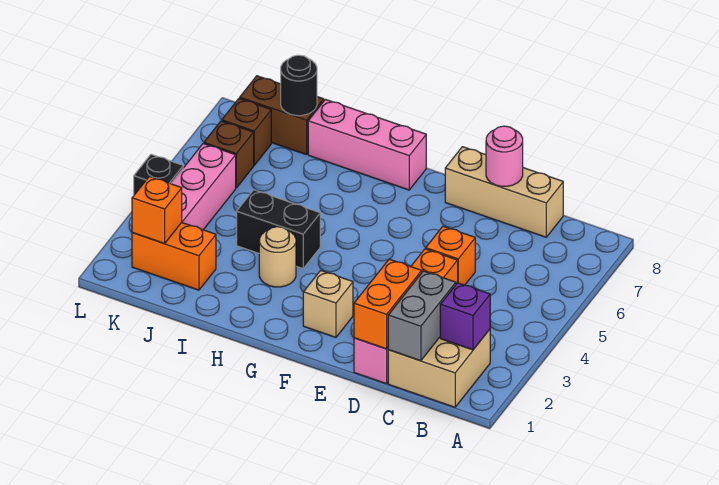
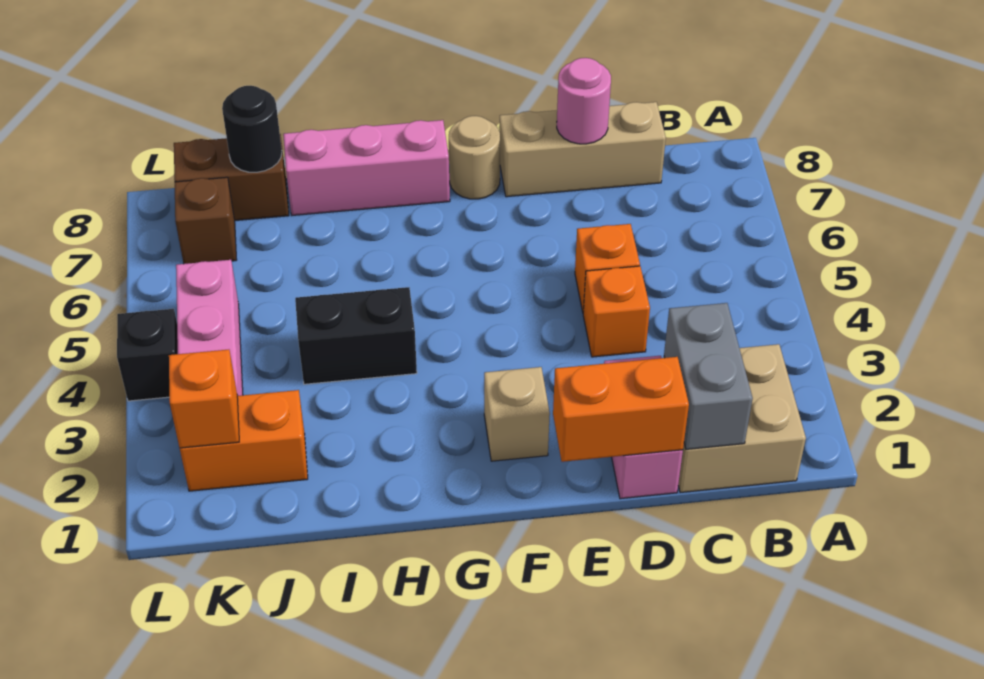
purple 1x1 brick [440,283,490,350] -> none
orange 1x2 brick [354,259,422,349] -> orange 1x2 brick turned to [553,357,689,462]
tan 1x1 round brick [259,227,296,287] -> tan 1x1 round brick moved to [449,116,500,199]
brown 1x1 brick [204,121,254,188] -> none

